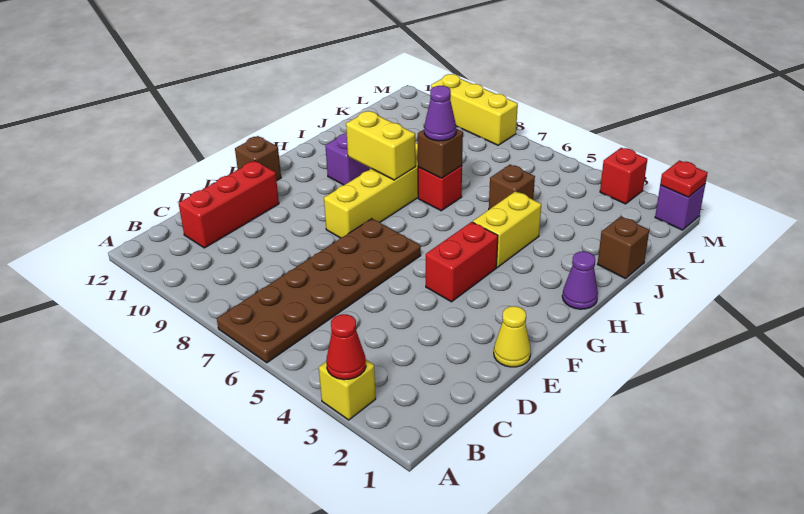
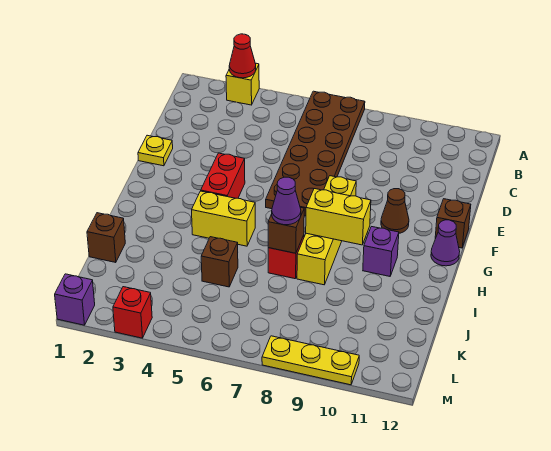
red 1x3 brick [179,161,279,248] -> none
yellow 1x1 cone [494,306,531,367] -> yellow 1x1 plate [138,135,173,166]
none -> brown 1x1 cone [381,189,409,233]
purple 1x1 cone [562,251,598,309] -> purple 1x1 cone moved to [431,220,460,266]
yellow 1x2 brick [473,191,541,267] -> yellow 1x2 brick turned to [192,191,255,246]
red 1x1 plate [660,161,707,197] -> none
yellow 1x3 brick [431,74,518,145] -> yellow 1x3 plate [262,336,359,385]

